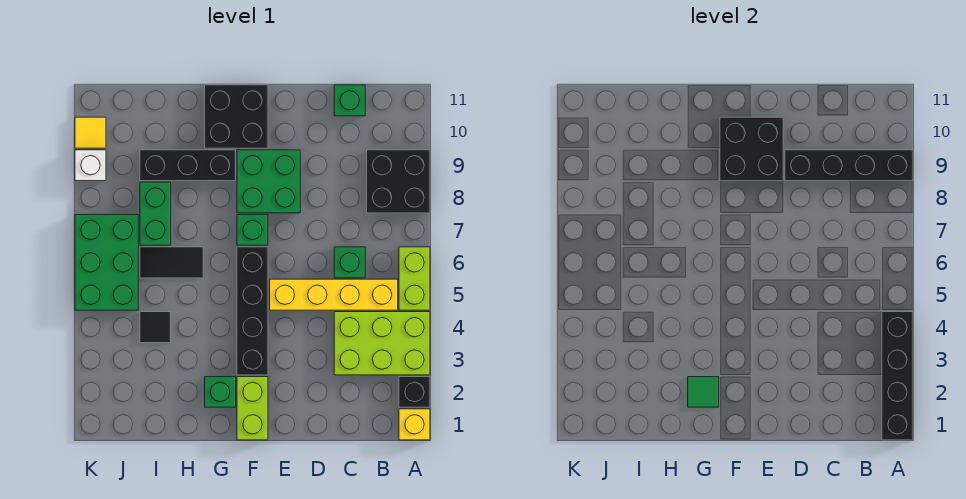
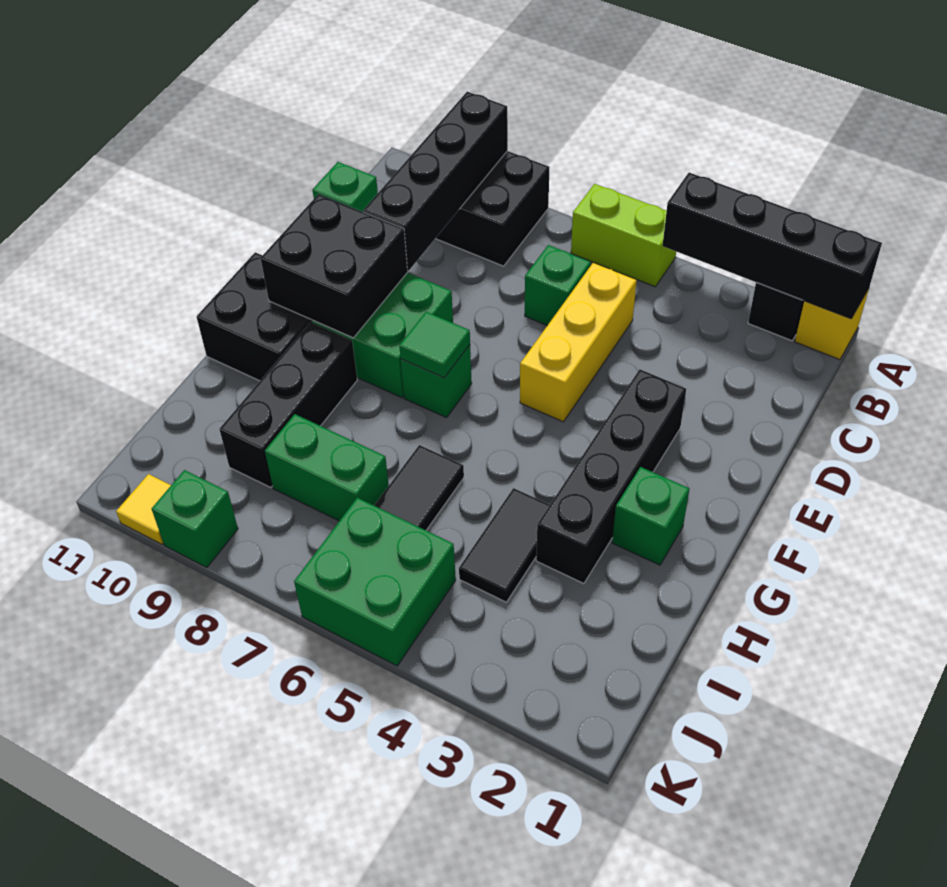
lime 2x3 brick [334,312,430,375] -> none
yellow 1x4 brick [270,279,398,310] -> yellow 1x3 brick [520,263,637,422]
lime 1x2 brick [237,377,268,440] -> none
black 1x4 brick [237,247,268,375] -> black 1x4 brick turned to [536,369,686,584]
green 1x1 tile [688,377,719,407] -> green 1x1 tile moved to [399,312,470,378]
black 1x1 tile [140,312,171,343] -> black 1x2 tile [459,488,550,602]
green 2x3 brick [75,215,138,310] -> green 2x2 brick [294,498,456,666]
white 1x1 brick [75,150,106,181] -> green 1x1 brick [151,470,238,568]

